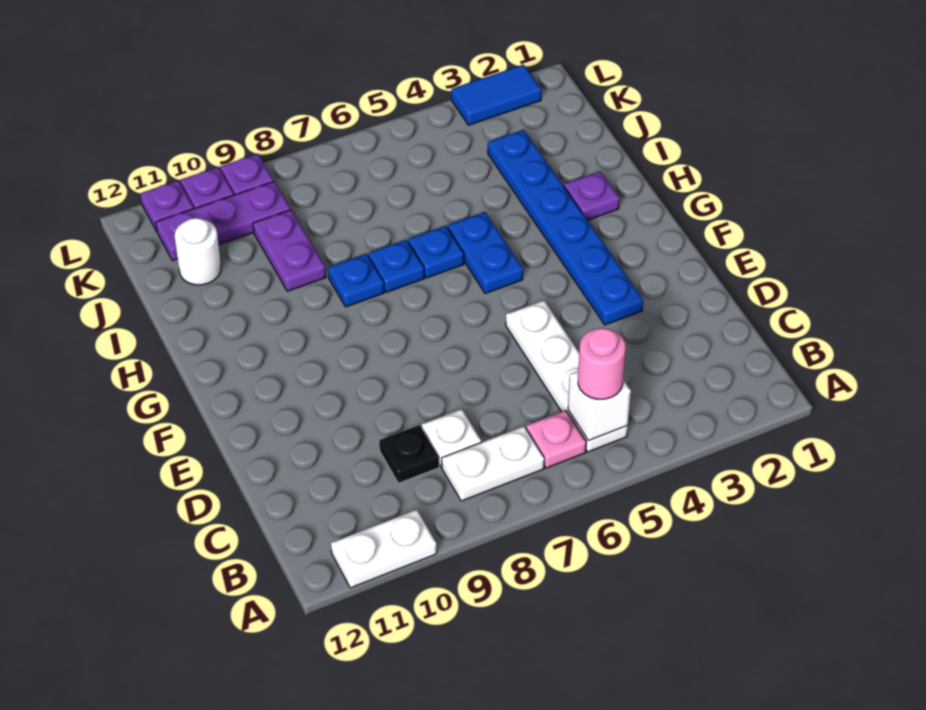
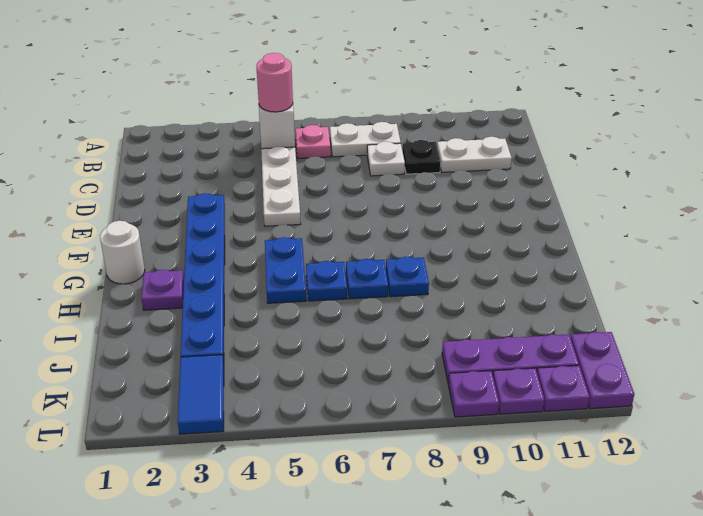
white 1x2 plate [331,510,437,588] -> white 1x2 plate moved to [437,137,512,172]
purple 1x2 plate [253,210,326,291] -> purple 1x2 plate moved to [571,332,634,409]
white 1x1 round brick [175,218,221,285] -> white 1x1 round brick moved to [100,221,145,284]
blue 1x2 tile [451,65,541,125] -> blue 1x2 tile turned to [178,355,224,434]

